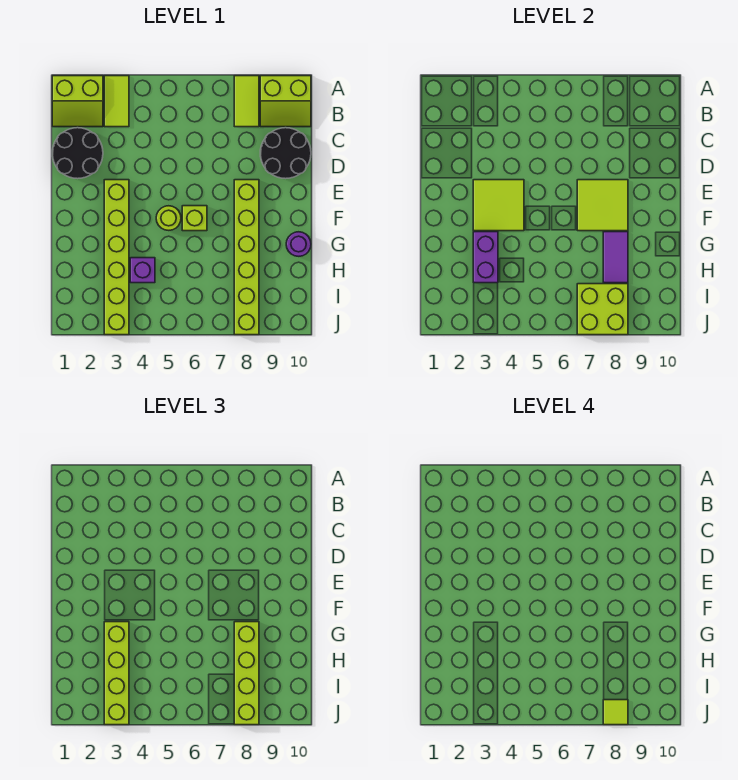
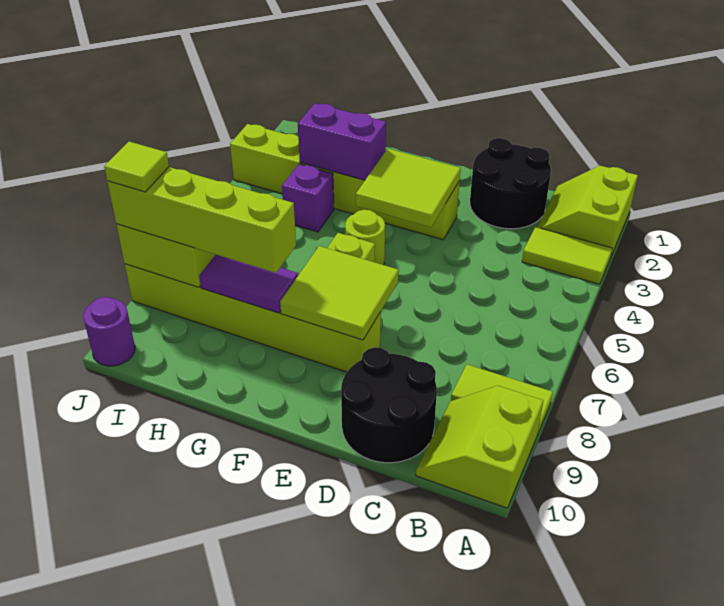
lime 1x4 brick [104,622,129,725] -> none
purple 1x1 round brick [286,232,311,256] -> purple 1x1 round brick moved to [83,297,135,366]

